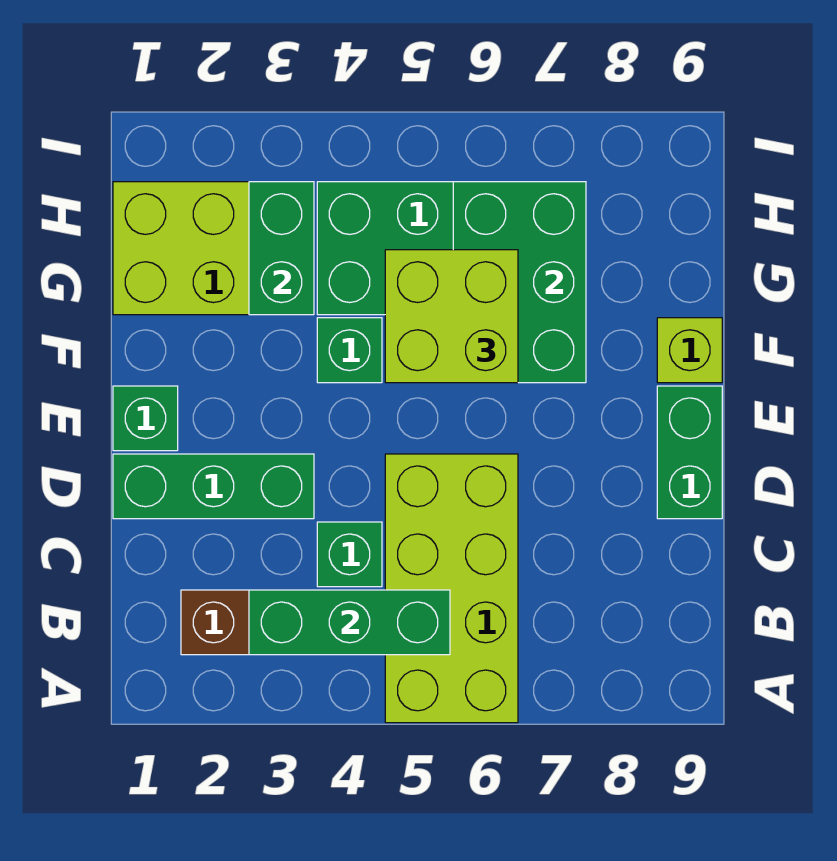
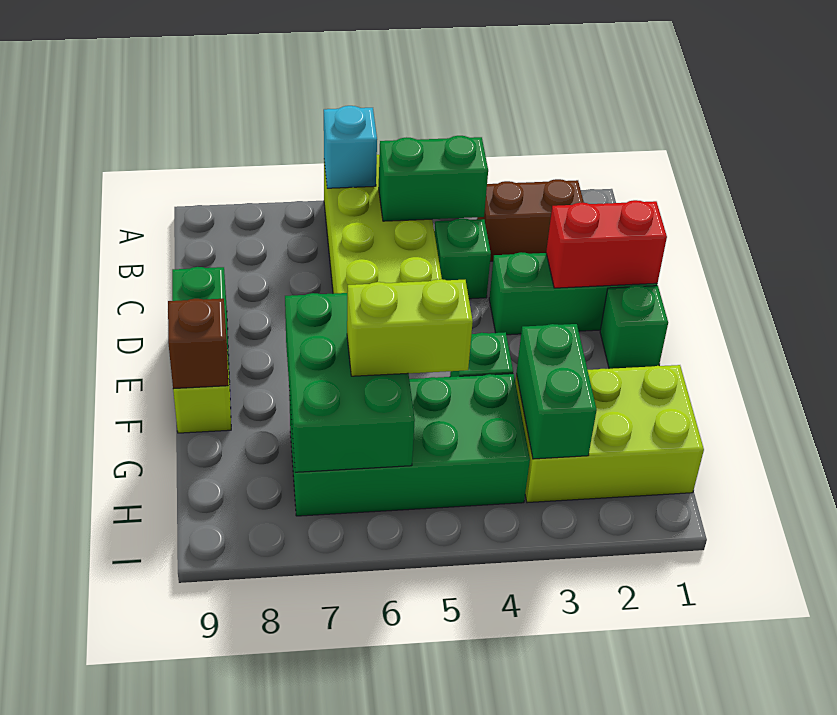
none -> cyan 1x1 brick [324,106,377,188]
green 1x3 brick [249,590,450,655] -> green 1x2 brick [379,136,488,221]
none -> red 1x2 brick [546,200,667,288]
lime 2x2 brick [385,250,518,383] -> lime 1x2 brick [347,279,473,376]
none -> brown 1x1 brick [168,299,228,389]

